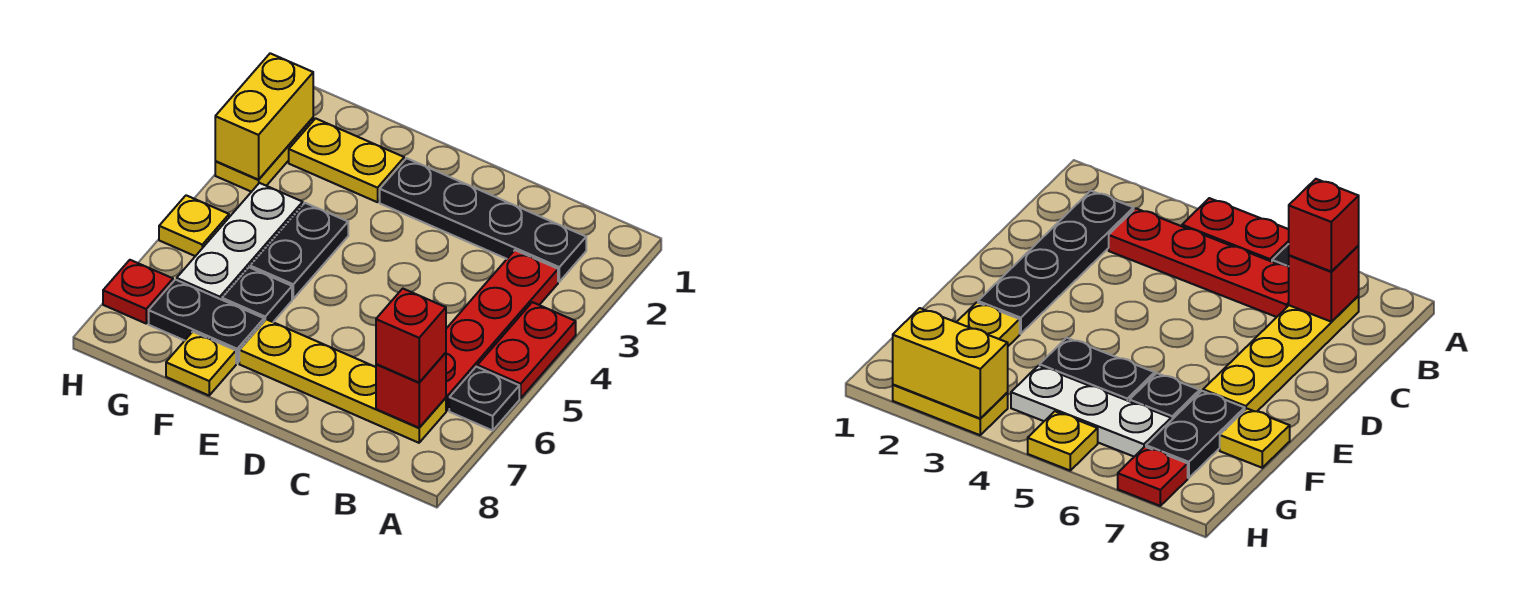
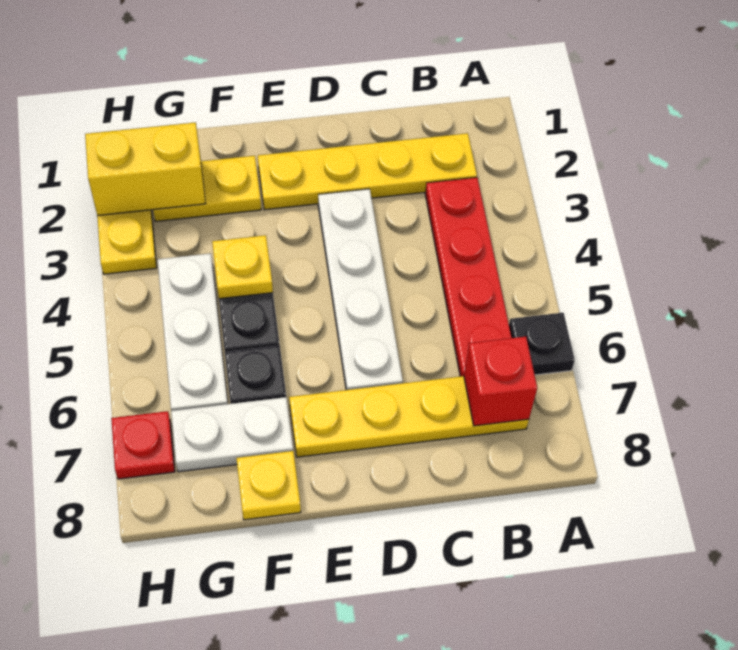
red 1x2 plate [478,302,576,398] -> none
black 1x4 plate [380,158,586,282] -> yellow 1x4 plate [258,133,477,210]
red 1x1 brick [376,289,446,382] -> none
none -> white 1x4 plate [318,189,403,390]
black 1x2 plate [149,280,264,363] -> white 1x2 plate [171,397,293,472]
yellow 1x2 brick [215,53,313,180] -> yellow 1x2 brick turned to [85,122,206,216]
yellow 1x1 plate [159,195,229,256] -> yellow 1x1 plate moved to [212,235,273,299]

